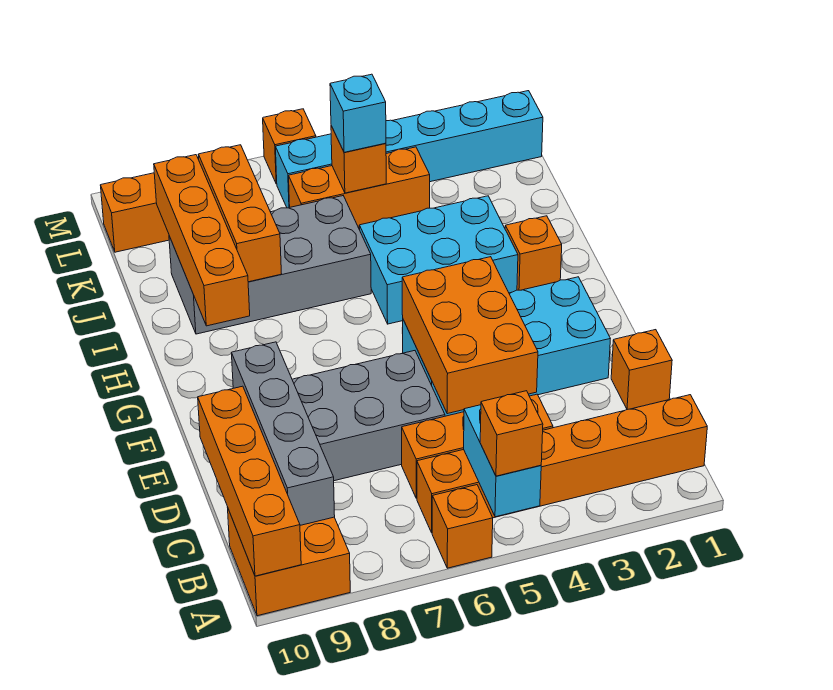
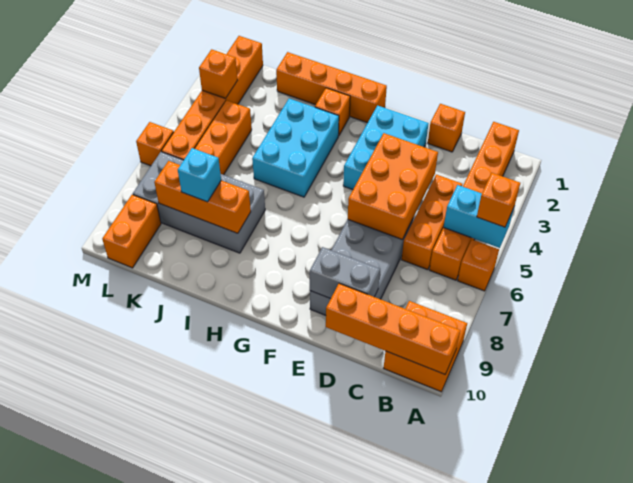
grey 1x4 brick [232,342,335,525] -> grey 1x2 brick [310,247,380,299]
orange 2x3 brick [402,257,538,414] -> orange 2x3 brick turned to [348,133,438,240]
cyan 2x4 brick [402,277,610,416] -> cyan 2x3 brick [343,106,429,190]
orange 1x4 brick [154,155,250,326] -> orange 1x4 brick moved to [276,52,387,123]
grey 2x4 brick [169,196,371,334] -> grey 2x4 brick turned to [133,152,265,253]
orange 1x1 brick [331,126,386,193] -> orange 1x1 brick moved to [199,49,237,98]
cyan 1x1 brick [330,74,386,152] -> cyan 1x1 brick moved to [178,148,221,202]
cyan 1x6 brick [275,91,543,208] -> orange 1x6 brick [162,36,263,160]

